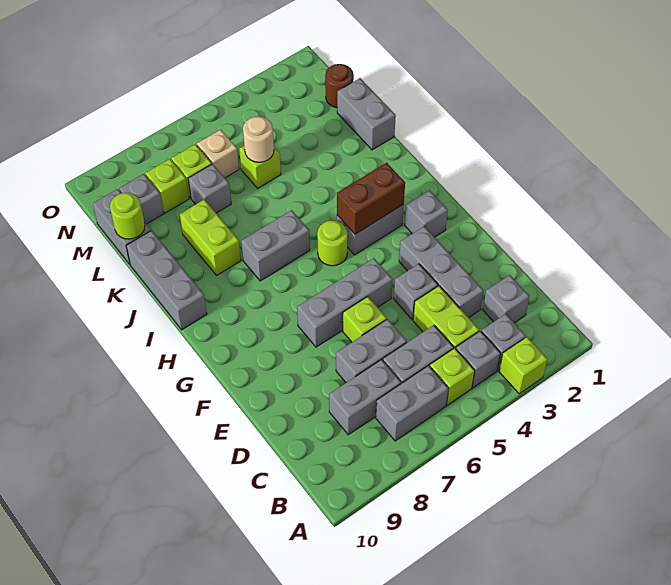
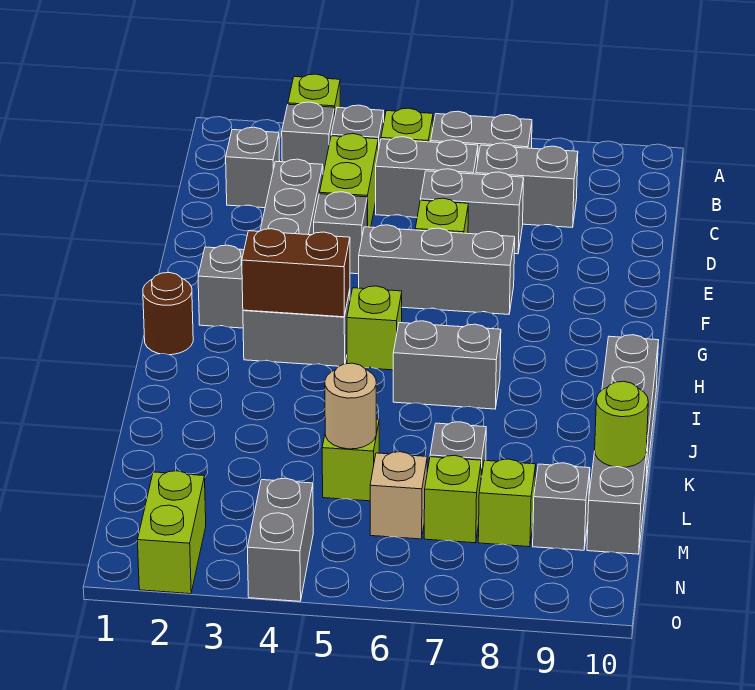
lime 1x1 round brick [317,220,348,266] -> lime 1x1 brick [347,286,402,370]
lime 1x2 brick [180,200,241,275] -> lime 1x2 brick moved to [137,471,206,594]
grey 1x2 brick [337,78,396,150] -> grey 1x2 brick moved to [247,478,313,601]
brown 1x1 round brick [325,64,354,108] -> brown 1x1 round brick moved to [143,273,193,355]

